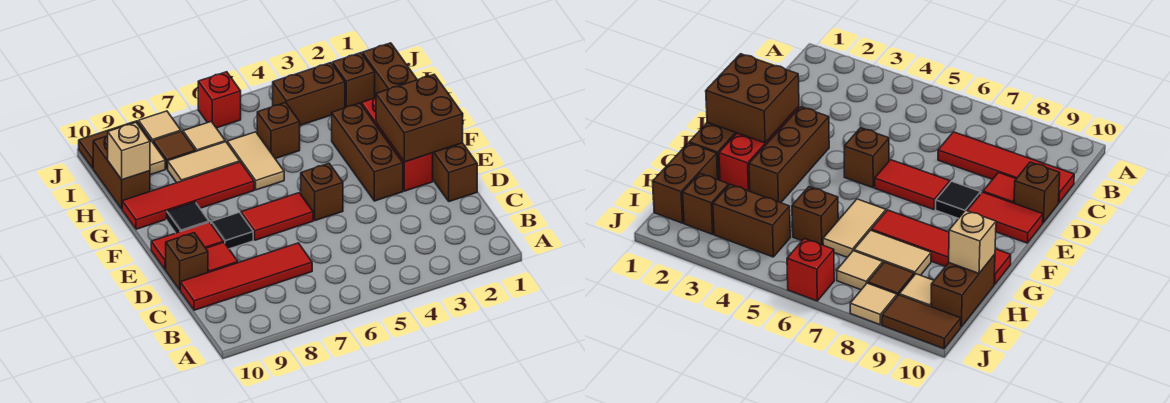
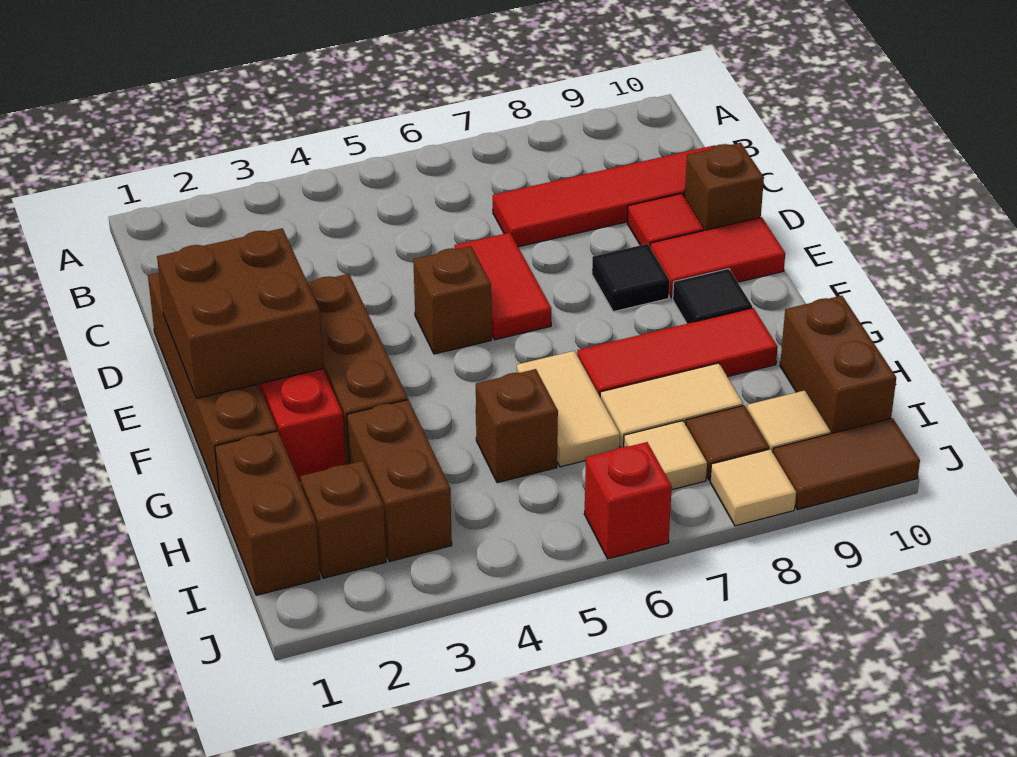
red 1x2 tile [241,193,313,240] -> red 1x2 tile turned to [454,233,551,340]
red 1x4 tile [122,162,254,229] -> red 1x3 tile [577,308,778,396]
tan 1x1 brick [108,122,150,180] -> none
brown 1x2 brick [273,63,345,125] -> brown 1x2 brick turned to [347,400,452,561]

